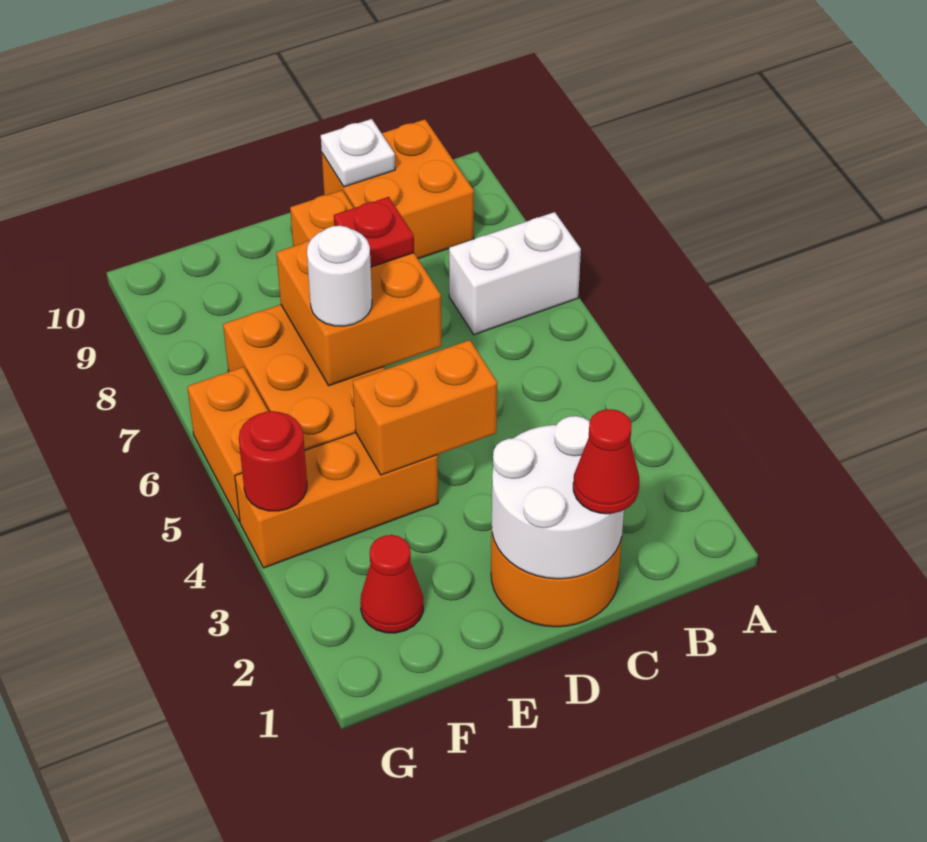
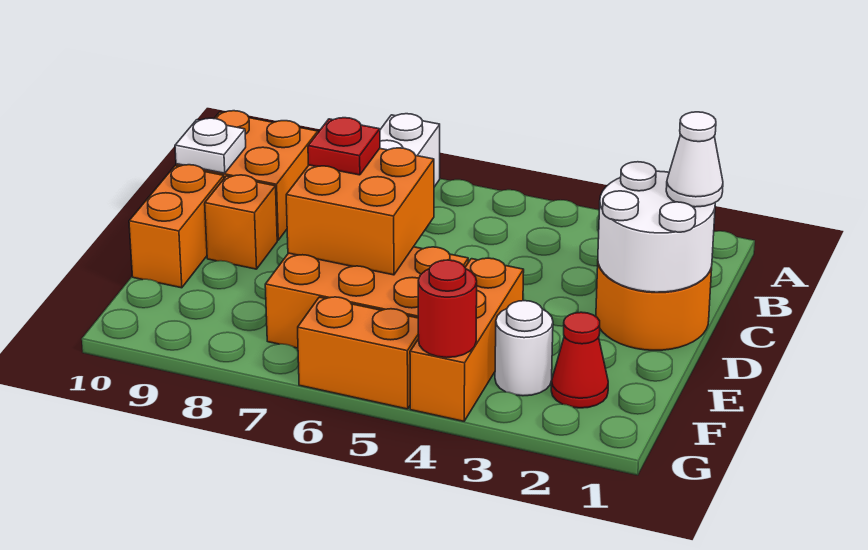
red 1x1 cone [573,409,639,514] -> white 1x1 cone [666,112,723,207]
orange 1x2 brick [353,340,497,475] -> orange 1x2 brick moved to [129,165,224,288]
white 1x1 round brick [307,226,372,326] -> white 1x1 round brick moved to [495,301,553,396]

